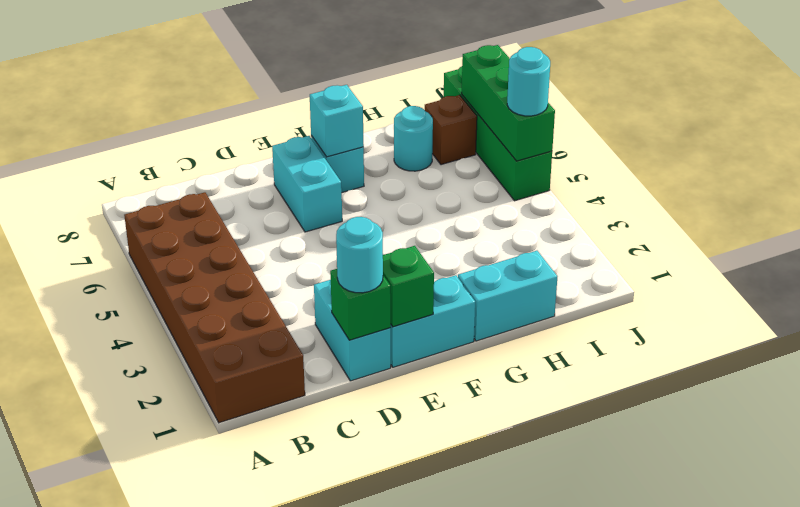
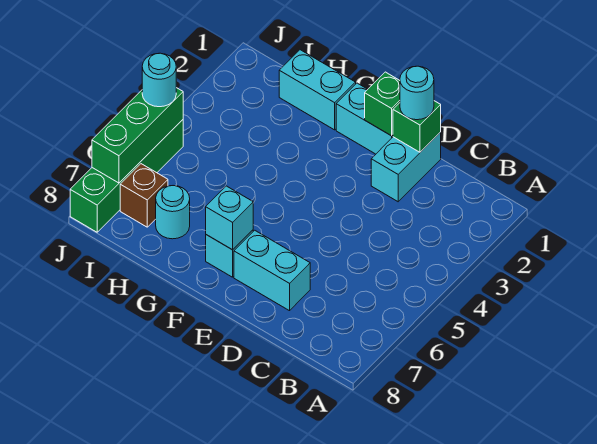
brown 2x6 brick [124,192,305,423] -> none
cyan 1x2 brick [272,136,342,232] -> cyan 1x2 brick turned to [234,230,310,311]

